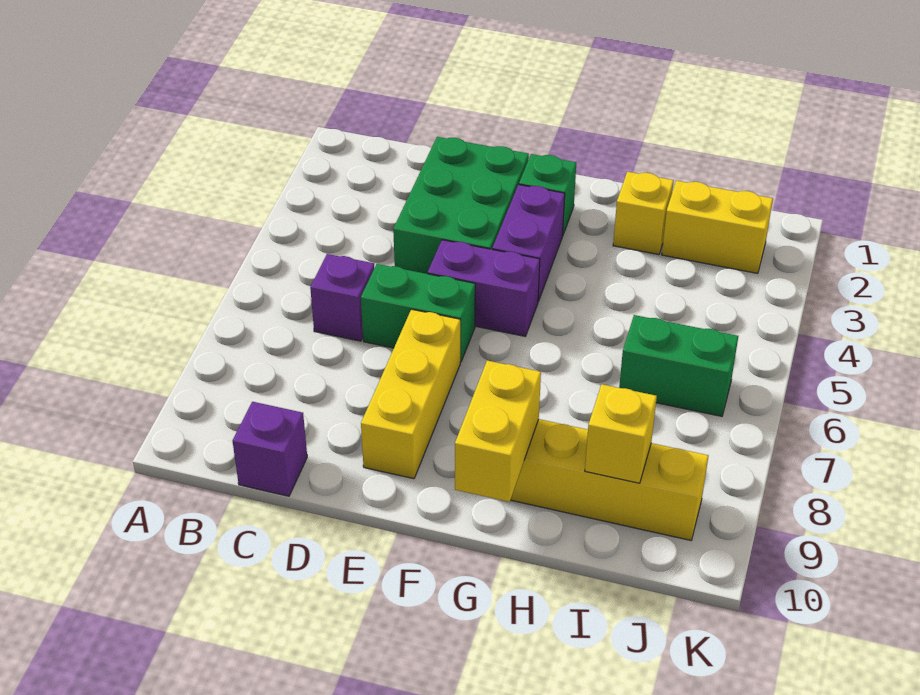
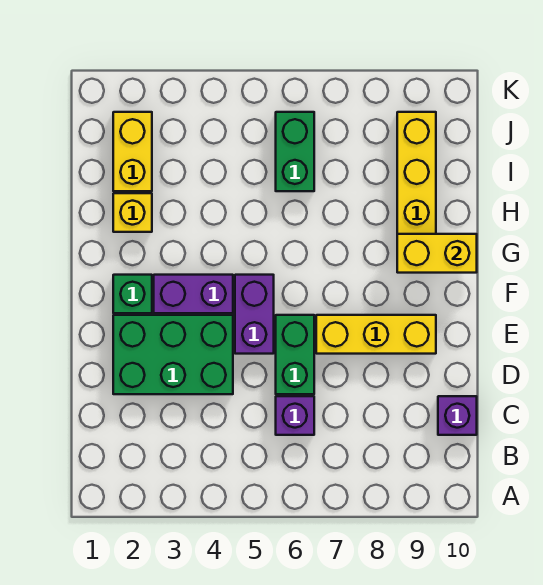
yellow 1x1 brick [585,384,657,483] -> none

